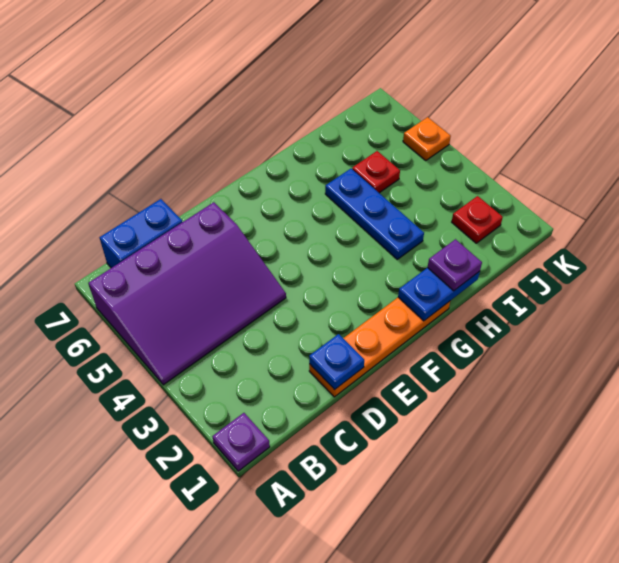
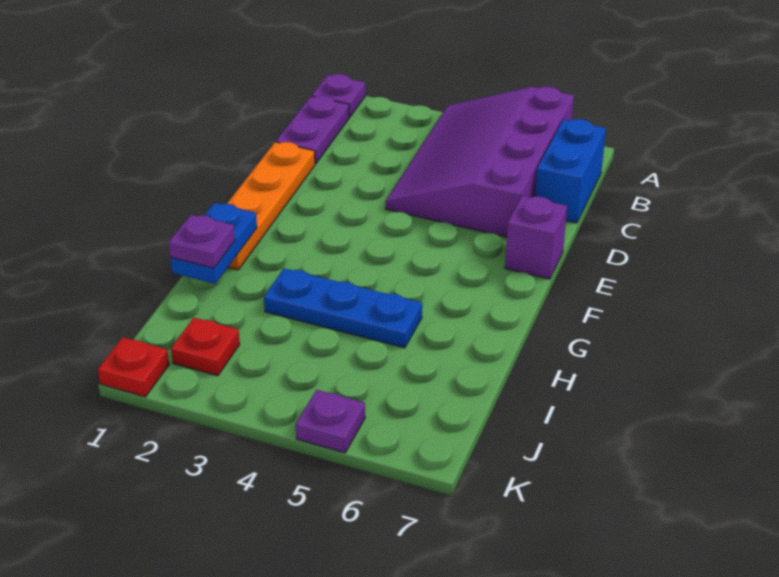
none -> purple 1x2 plate [276,96,349,164]
blue 1x1 plate [309,334,364,390] -> none
none -> purple 1x1 brick [505,196,567,279]
red 1x1 plate [352,151,400,193] -> red 1x1 plate moved to [98,337,169,397]
orange 1x1 plate [403,117,451,160] -> purple 1x1 plate [296,390,365,453]

